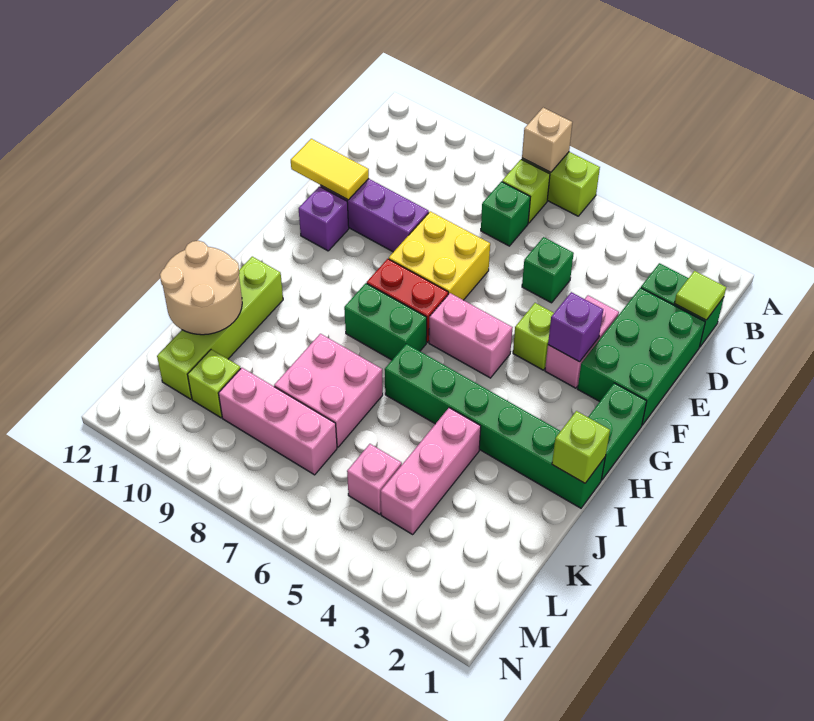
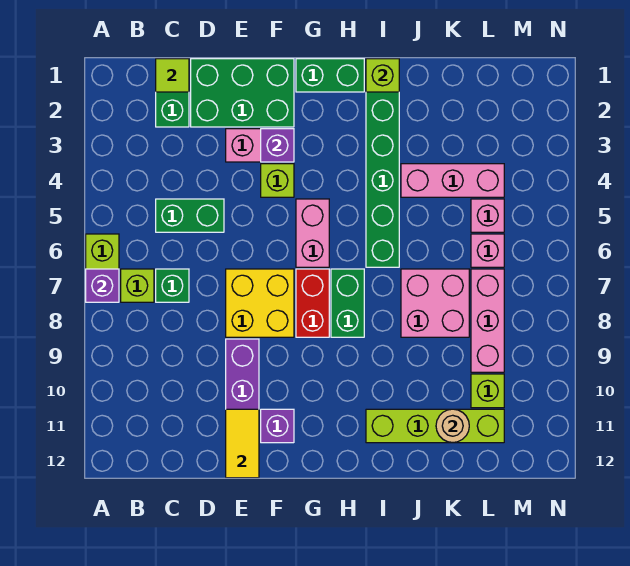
tan 1x1 brick [522,108,572,172] -> purple 1x1 brick [86,269,119,302]
green 1x1 brick [522,237,574,303] -> green 1x2 brick [156,199,224,232]
tan 2x2 round brick [160,241,242,335] -> tan 1x1 round brick [436,409,469,443]
none -> pink 1x1 brick [471,234,504,267]

